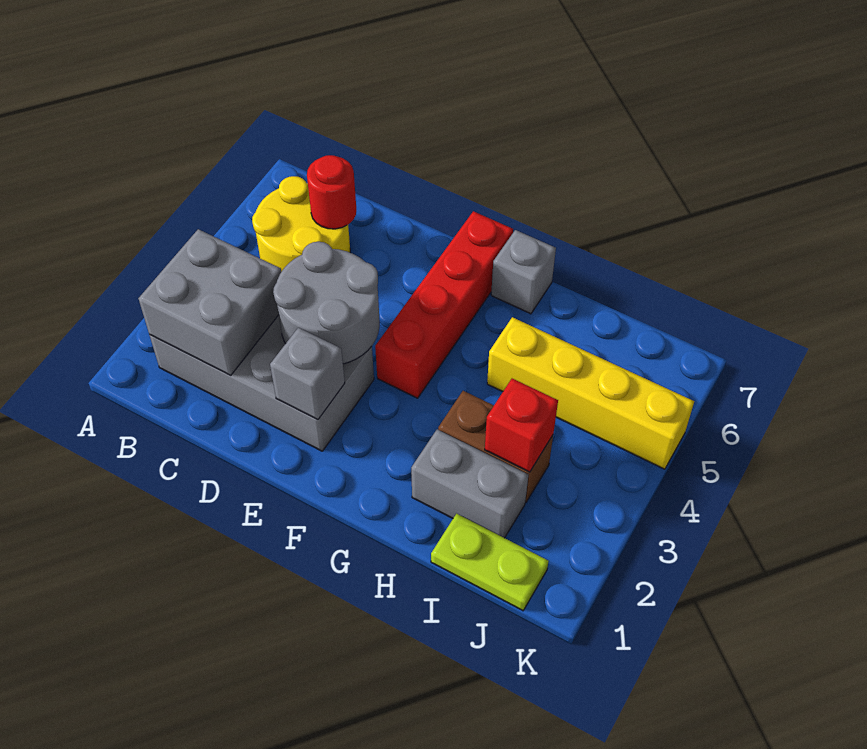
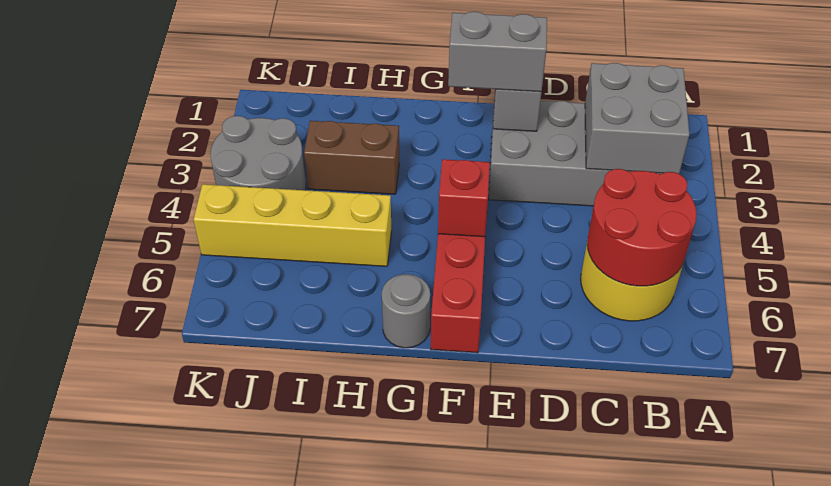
red 1x1 round brick [307,155,356,229] -> red 2x2 round brick [587,169,696,286]
grey 2x2 round brick [273,242,380,364] -> grey 2x2 round brick moved to [210,116,306,190]
grey 1x1 brick [491,230,556,314] -> grey 1x1 round brick [382,274,430,348]
grey 1x2 brick [411,429,528,538] -> grey 1x2 brick moved to [448,12,547,92]
lime 1x2 plate [431,514,549,611] -> none
red 1x1 brick [485,379,558,472] -> red 1x1 brick moved to [438,159,490,237]

